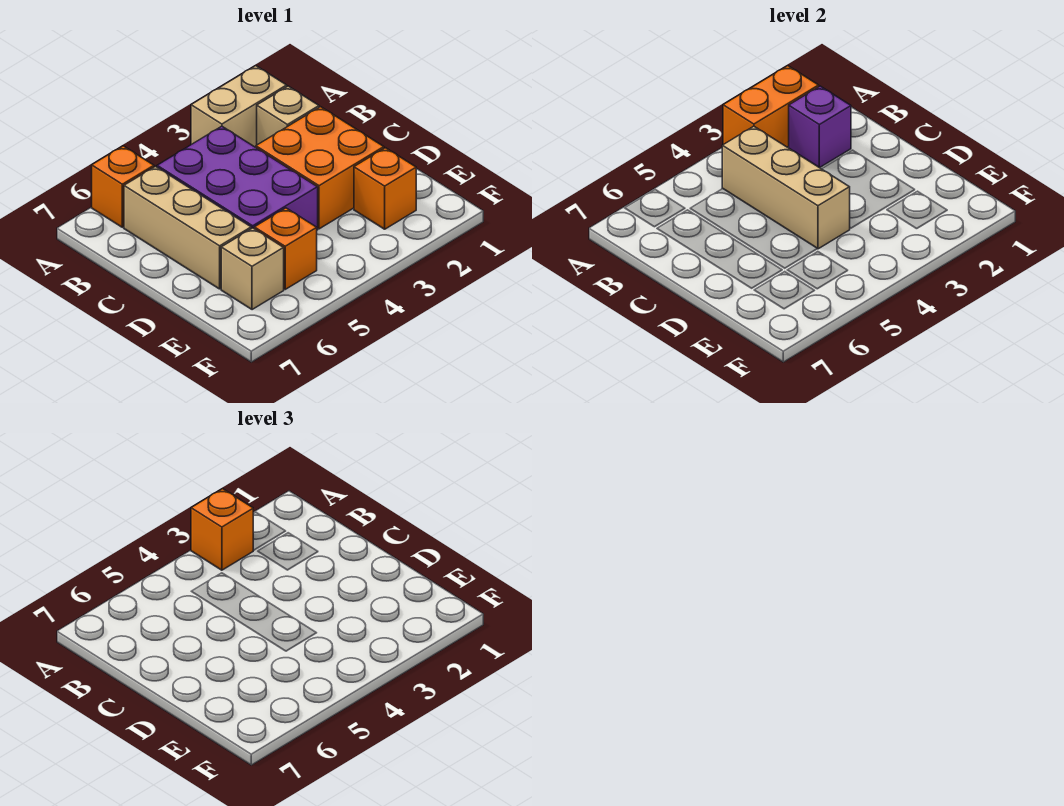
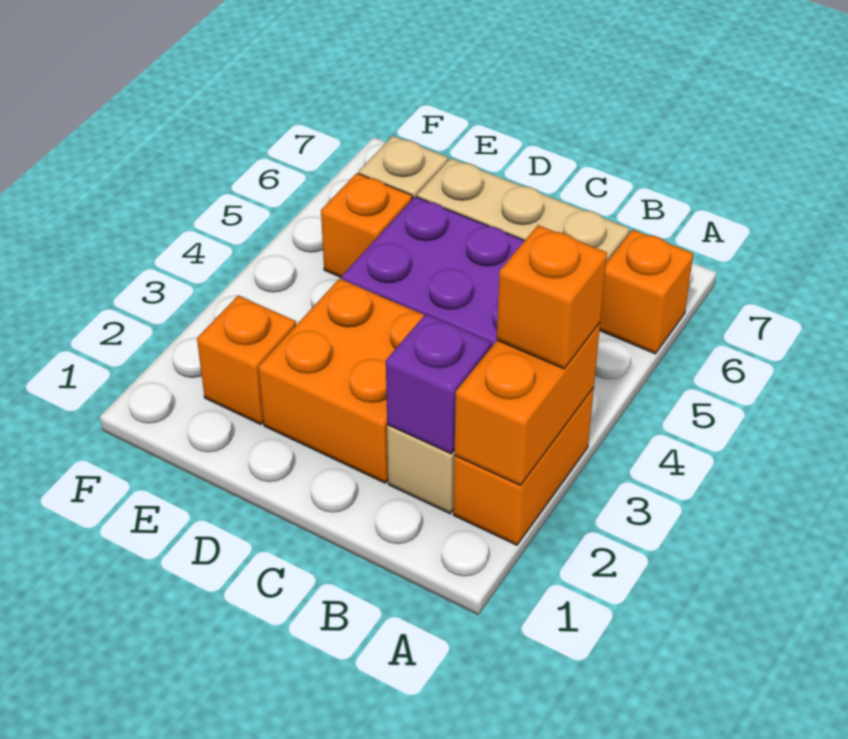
tan 1x2 brick [191,66,287,147] -> orange 1x2 brick [453,388,594,545]
tan 1x3 brick [722,126,850,249] -> none

